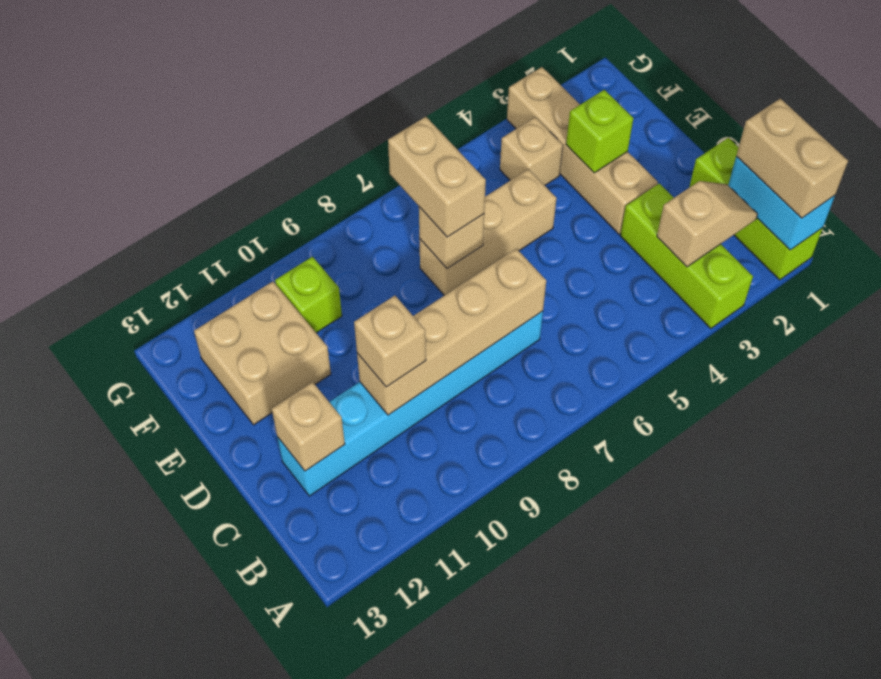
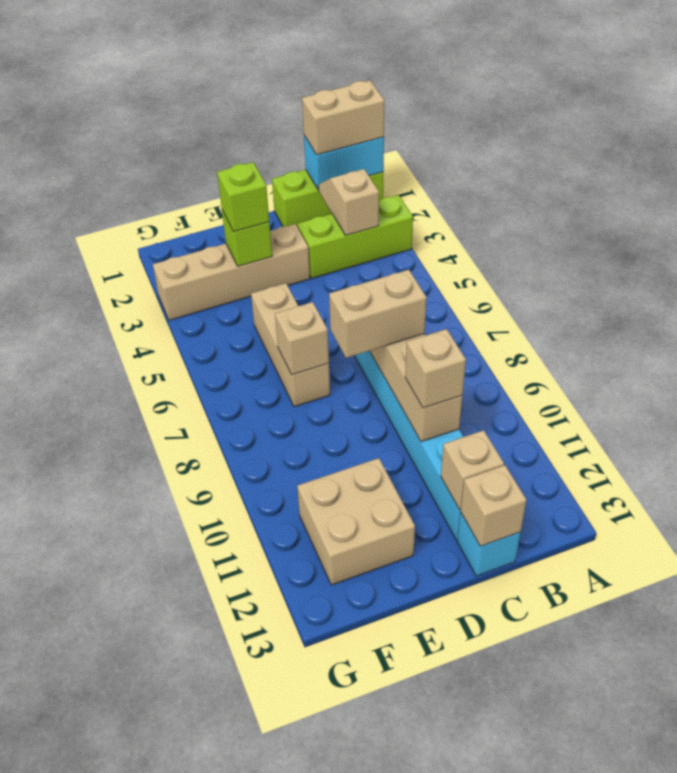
none -> cyan 1x1 brick [457,512,521,576]
tan 1x2 brick [388,117,486,237] -> tan 1x2 brick moved to [329,270,427,358]
tan 1x1 brick [500,117,563,185] -> tan 1x1 brick moved to [461,465,526,546]
lime 1x1 brick [275,257,342,333] -> lime 1x1 brick moved to [217,162,269,232]

